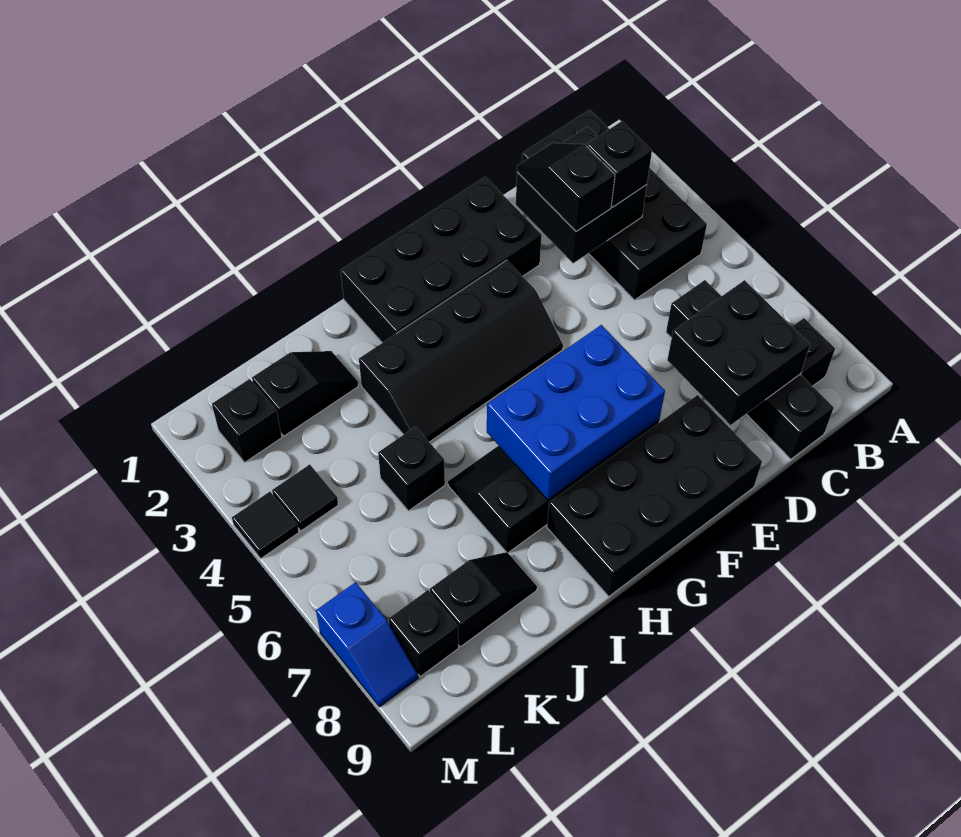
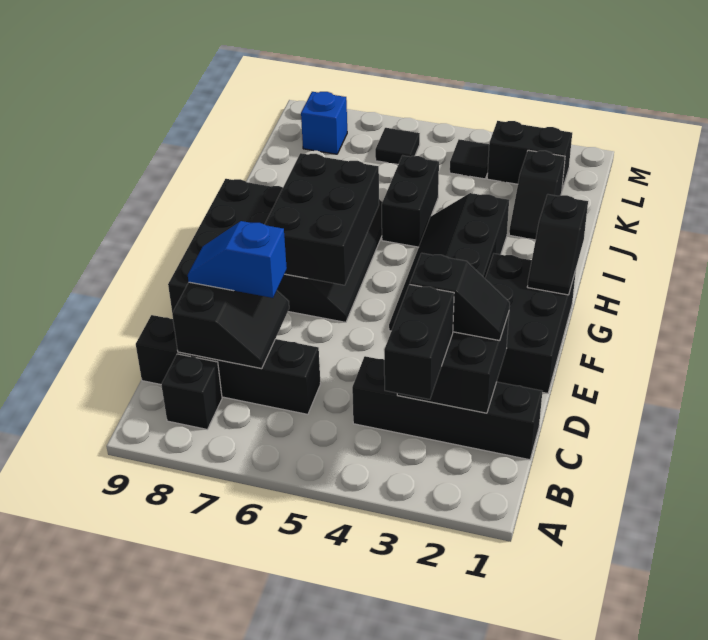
black 2x4 brick [522,110,707,300] -> black 1x4 brick [352,356,542,460]
black 1x1 brick [587,121,652,207] -> black 1x2 brick [384,284,454,399]
black 2x2 brick [667,280,810,425] -> black 2x2 slope [172,282,289,369]
black 2x4 brick [340,177,542,343] -> black 2x3 brick [485,254,576,393]
blue 2x3 brick [487,325,665,500] -> black 2x3 brick [265,153,379,285]
black 1x1 brick [378,427,445,511] -> black 1x2 brick [382,155,439,247]
black 1x2 slope [430,552,537,647] -> black 1x2 slope moved to [527,194,588,295]
black 1x1 brick [212,379,282,462] -> black 1x2 brick [487,121,572,190]
black 1x1 brick [389,590,458,676] -> blue 1x1 brick [301,92,347,154]
black 1x1 tile [232,492,299,559] -> black 1x1 tile moved to [375,128,420,164]
blue 1x2 slope [316,582,418,707] -> blue 1x2 slope moved to [188,221,287,298]

